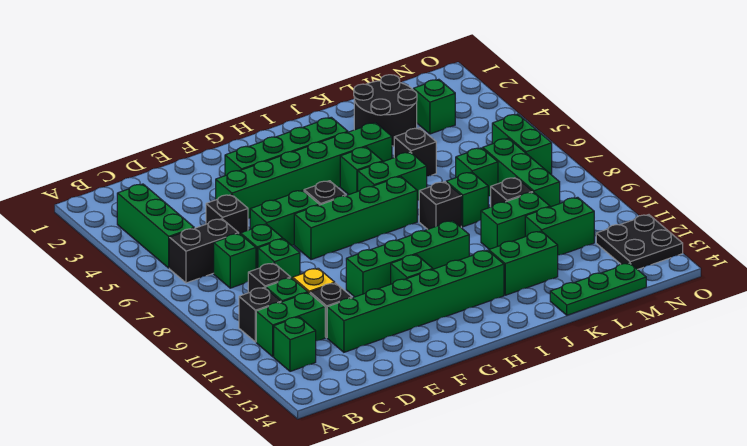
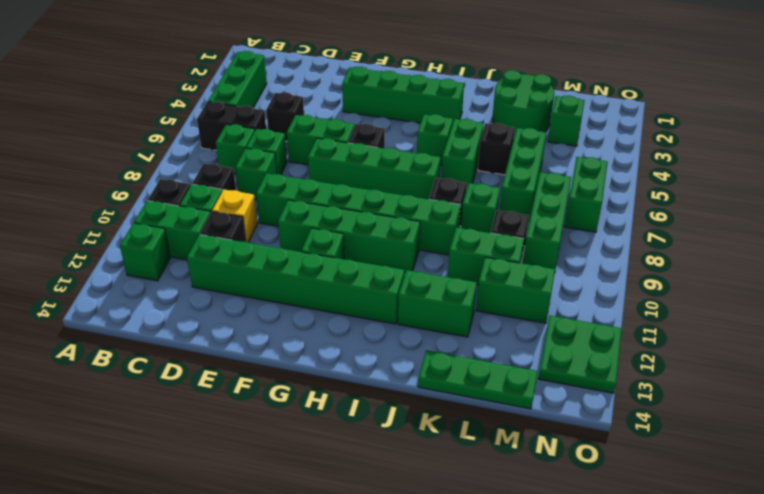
green 1x6 brick [216,123,392,219] -> green 1x6 brick moved to [256,173,461,255]
green 1x2 brick [358,152,427,201] -> green 1x2 brick turned to [441,119,484,189]
black 2x2 round brick [354,75,417,146] -> green 2x2 round brick [492,70,554,136]
green 1x1 brick [456,148,498,196] -> green 1x3 brick [499,128,546,221]
black 2x2 plate [596,215,683,270] -> green 2x2 plate [538,316,622,393]

